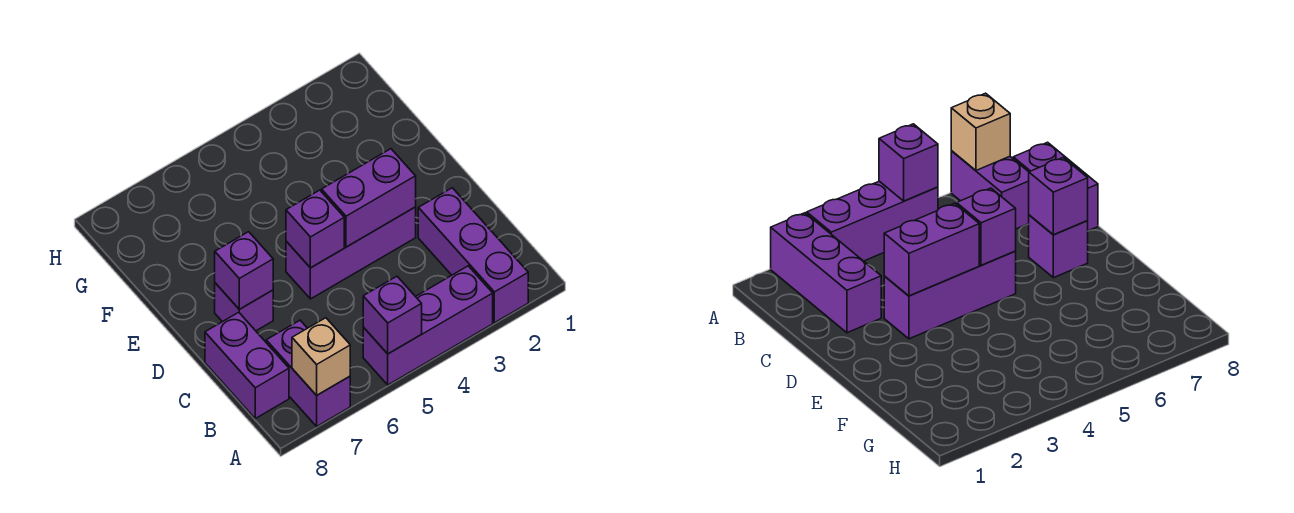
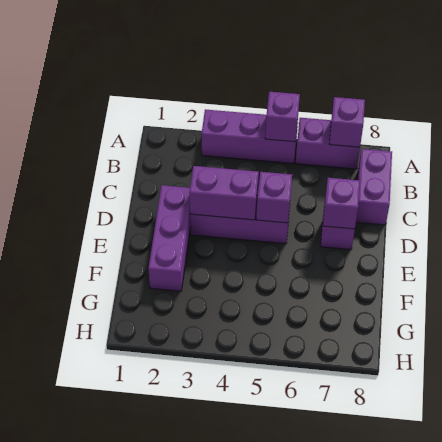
purple 1x3 brick [418,188,528,323] -> purple 1x3 brick moved to [148,185,191,291]
purple 1x2 brick [266,320,350,426] -> purple 1x2 brick turned to [296,118,360,169]
tan 1x1 brick [292,318,350,395] -> purple 1x1 brick [329,97,365,147]

